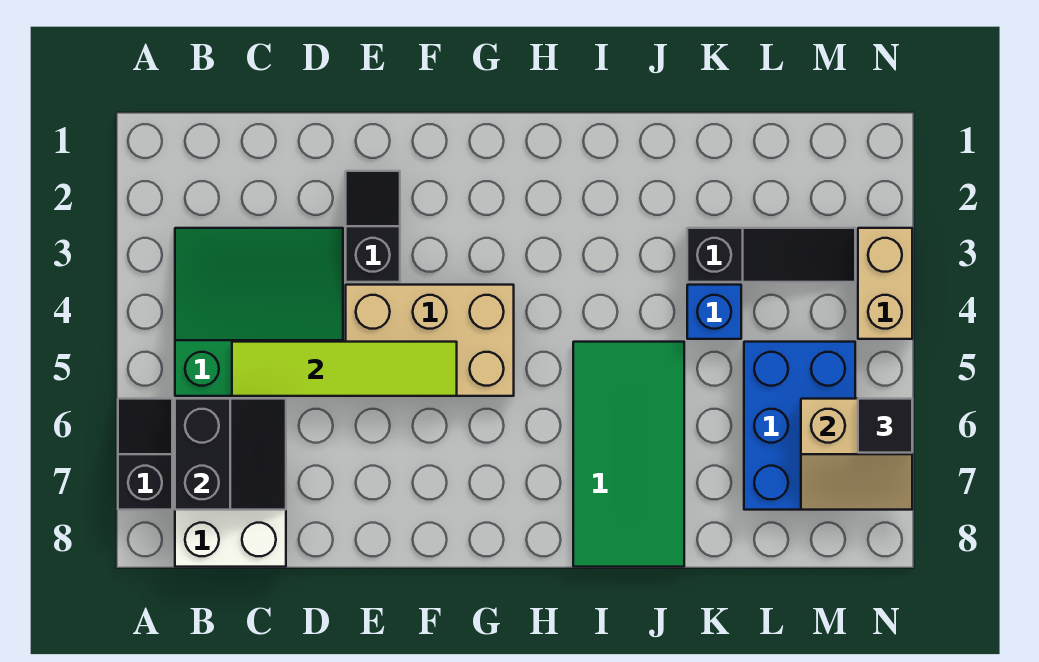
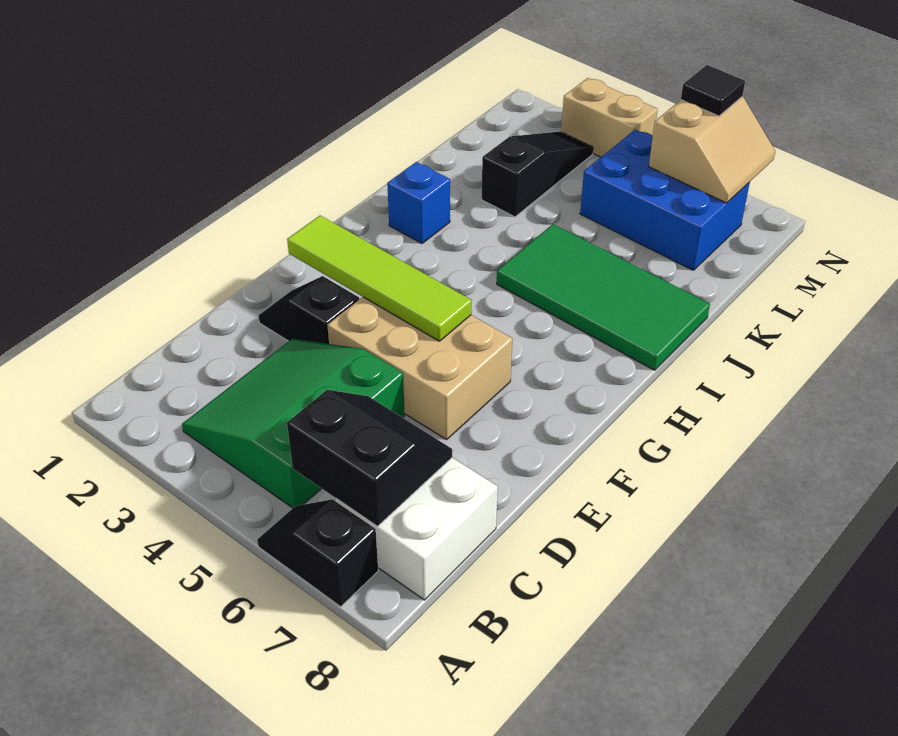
lime 1x4 tile [232,342,457,396] -> lime 1x4 tile turned to [287,216,472,341]
tan 2x3 brick [346,285,514,396] -> tan 2x3 brick turned to [327,297,512,440]
blue 1x1 brick [687,285,741,339] -> blue 1x1 brick moved to [387,162,450,243]

